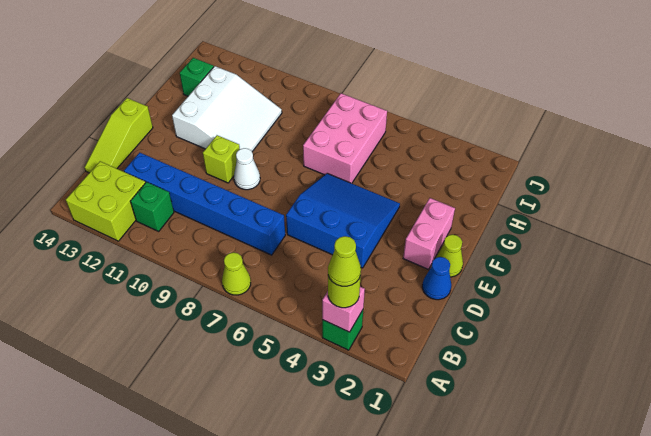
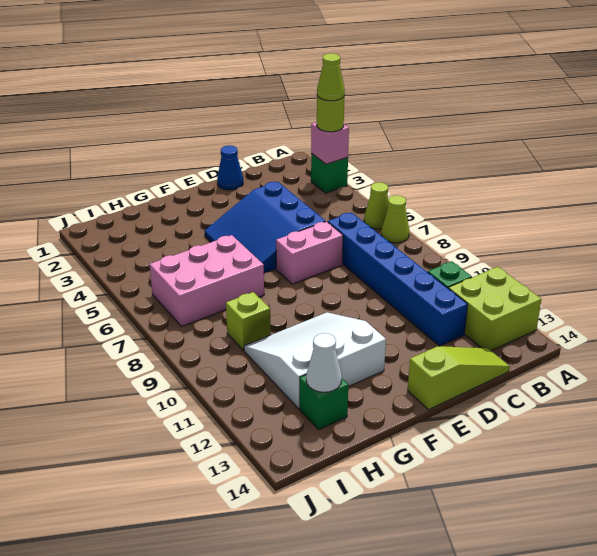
lime 1x1 cone [436,235,463,277] -> lime 1x1 cone moved to [364,182,389,229]
pink 1x2 brick [403,198,455,269] -> pink 1x2 brick moved to [276,222,343,284]
white 1x1 cone [234,148,260,190] -> white 1x1 cone moved to [306,333,342,392]
lime 1x1 brick [203,135,240,183] -> lime 1x1 brick moved to [226,292,271,351]

